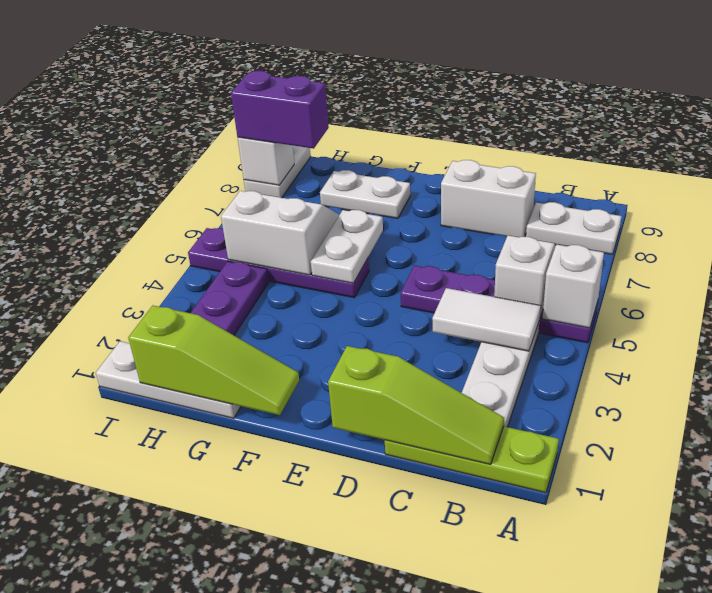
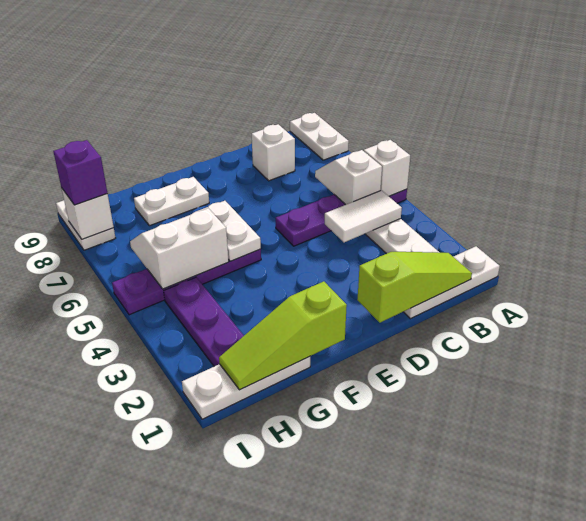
lime 1x3 plate [385,426,559,493] -> white 1x3 plate [404,246,500,319]
white 1x2 plate [526,202,621,254] -> white 1x2 plate turned to [290,113,349,160]
white 1x2 brick [441,160,536,237] -> white 1x1 brick [252,124,295,181]
lime 1x3 slope [128,306,299,415] -> lime 1x3 slope turned to [219,281,347,390]
purple 1x2 brick [231,71,329,149] -> purple 1x1 brick [53,140,107,205]

